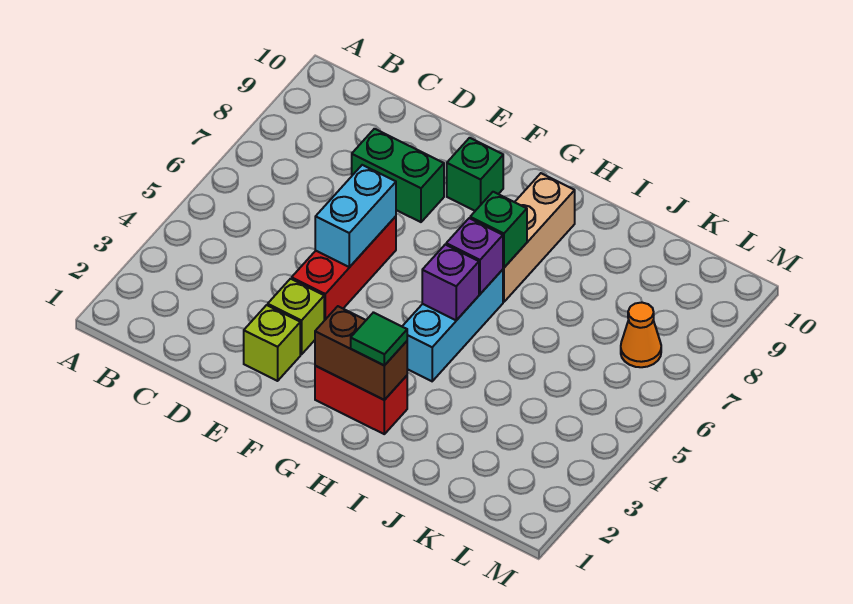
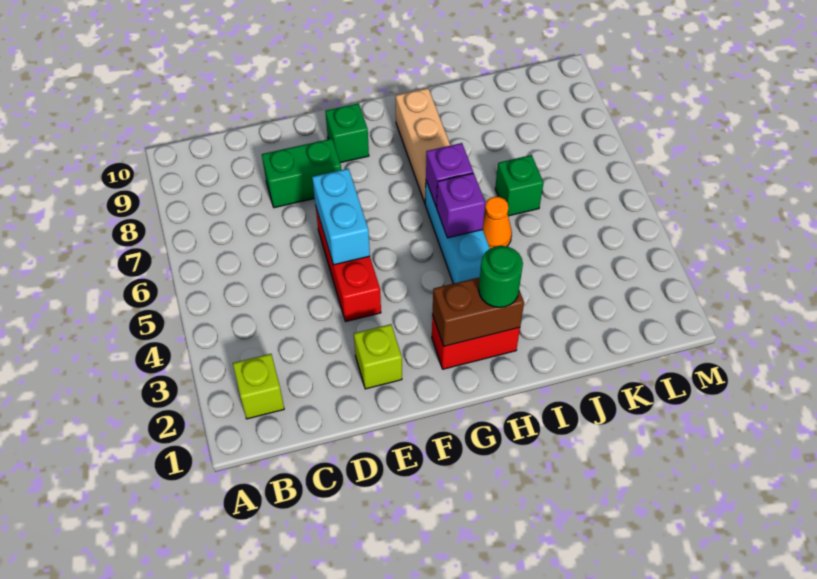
lime 1x1 brick [268,279,324,355] -> lime 1x1 brick moved to [233,354,284,419]
green 1x1 tile [351,312,407,365] -> green 1x1 round brick [479,246,523,307]
green 1x1 brick [470,192,527,268] -> green 1x1 brick moved to [495,155,543,216]
orange 1x1 cone [621,303,661,367] -> orange 1x1 cone moved to [483,197,512,248]

